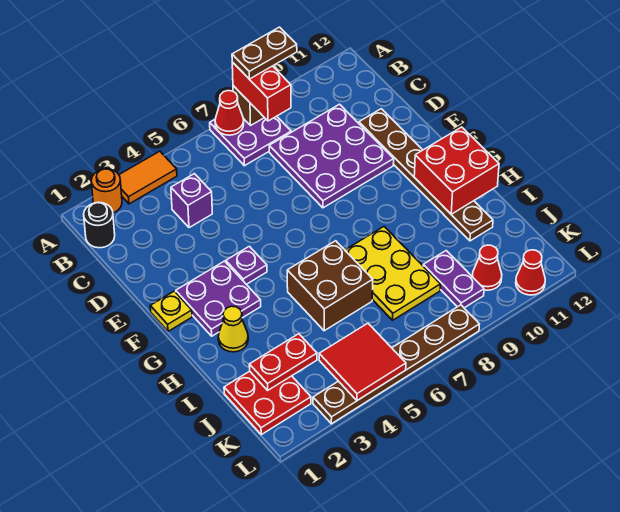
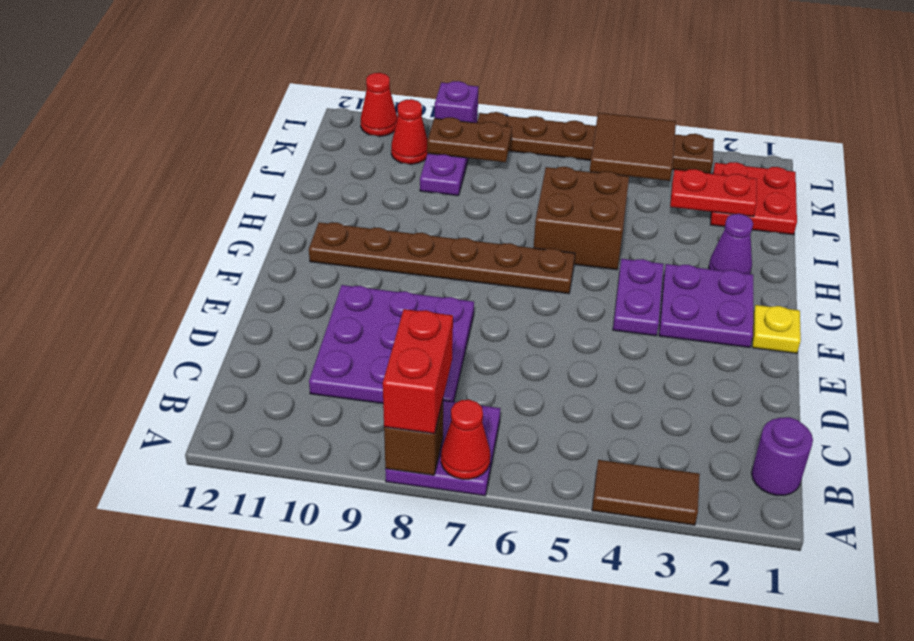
orange 1x1 round brick [91,169,122,213] -> none
orange 1x2 tile [119,151,177,204] -> brown 1x2 tile [592,460,700,525]
brown 1x2 plate [232,27,297,79] -> brown 1x2 plate moved to [427,117,512,162]
black 1x1 round brick [84,202,115,248] -> purple 1x1 round brick [752,417,813,495]
purple 1x1 brick [171,174,212,228] -> purple 1x1 brick moved to [435,81,478,123]
brown 1x6 plate [359,109,493,241] -> brown 1x6 plate turned to [309,222,575,294]
purple 1x1 plate [226,246,267,284] -> purple 1x2 plate [613,259,664,336]
red 2x2 brick [414,127,499,214] -> none
yellow 1x1 cone [218,306,248,352] -> purple 1x1 cone [709,214,753,274]
yellow 2x3 plate [345,227,440,320] -> none
red 2x2 tile [319,323,406,401] -> brown 2x2 tile [590,113,676,181]

